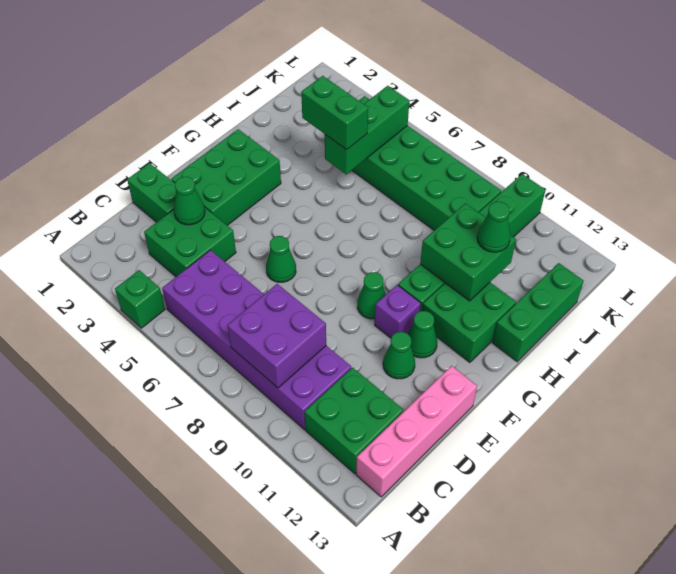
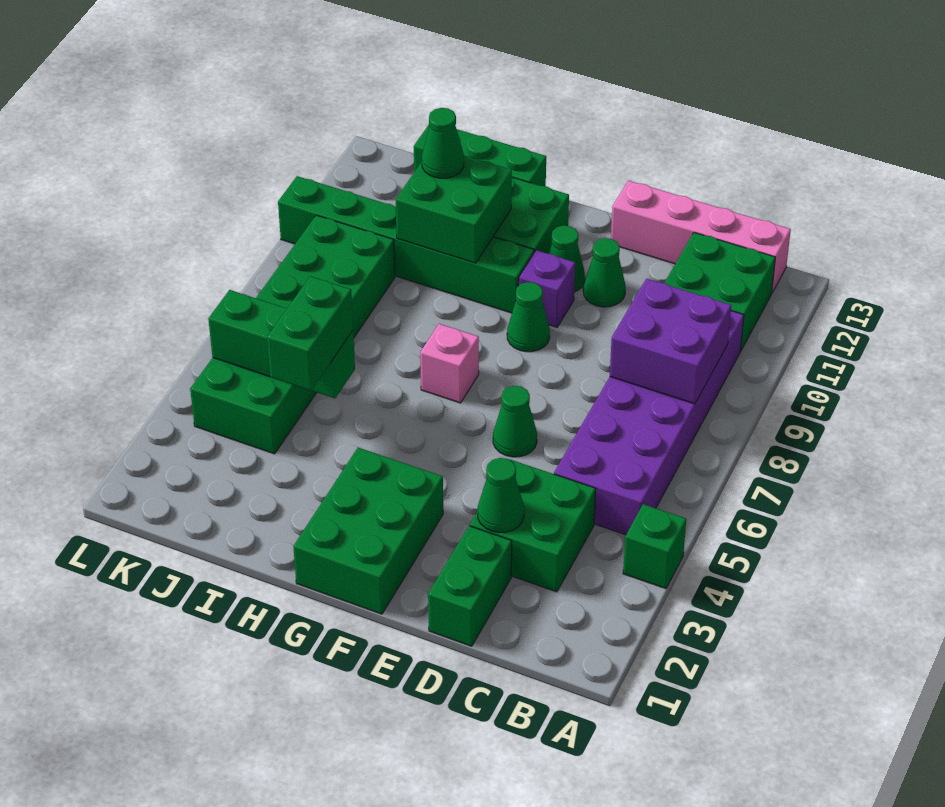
green 2x3 brick [171,129,281,225] -> green 2x3 brick turned to [293,448,443,614]
none -> pink 1x1 brick [420,324,479,403]

